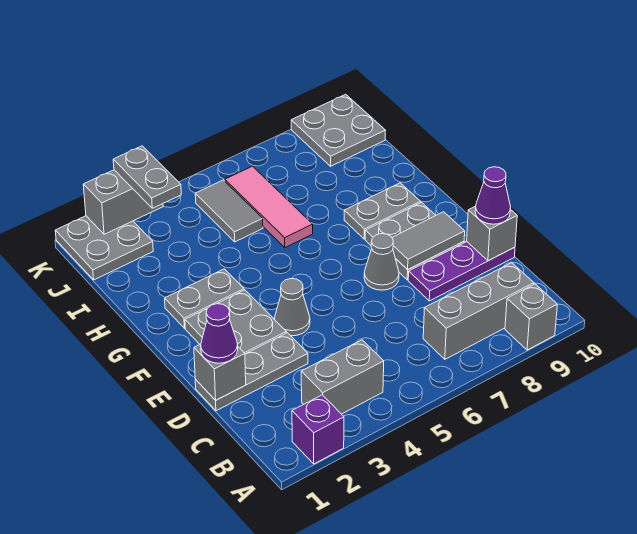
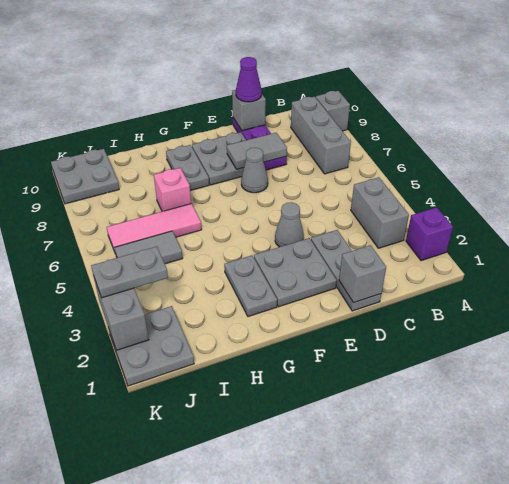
purple 1x1 cone [201,304,238,363] -> none
grey 1x2 tile [392,212,465,270] -> grey 1x2 tile turned to [227,133,287,169]
none -> pink 1x1 brick [154,168,191,212]

